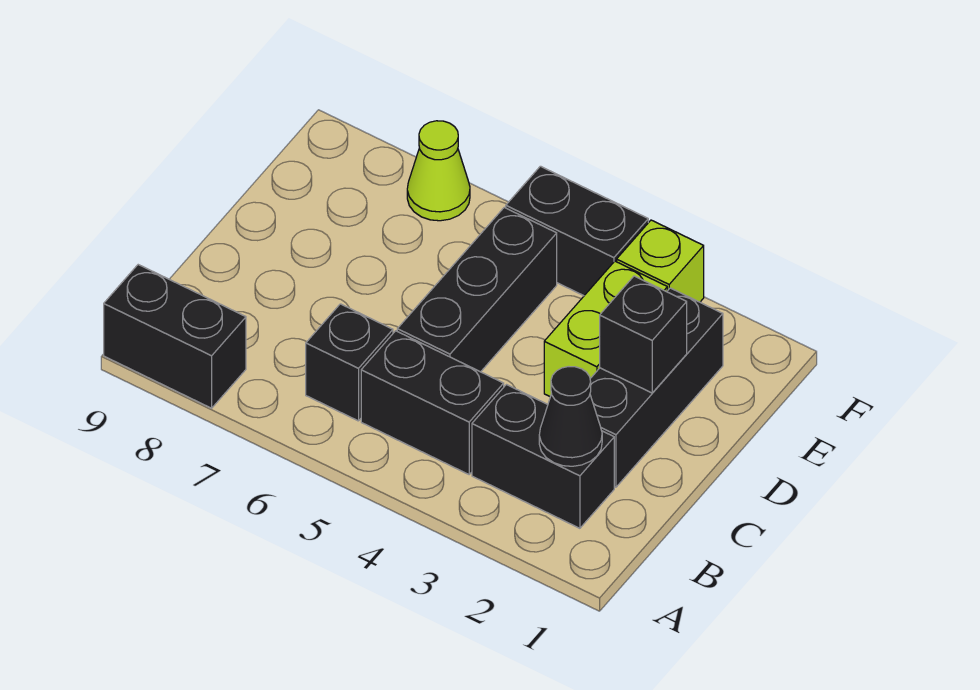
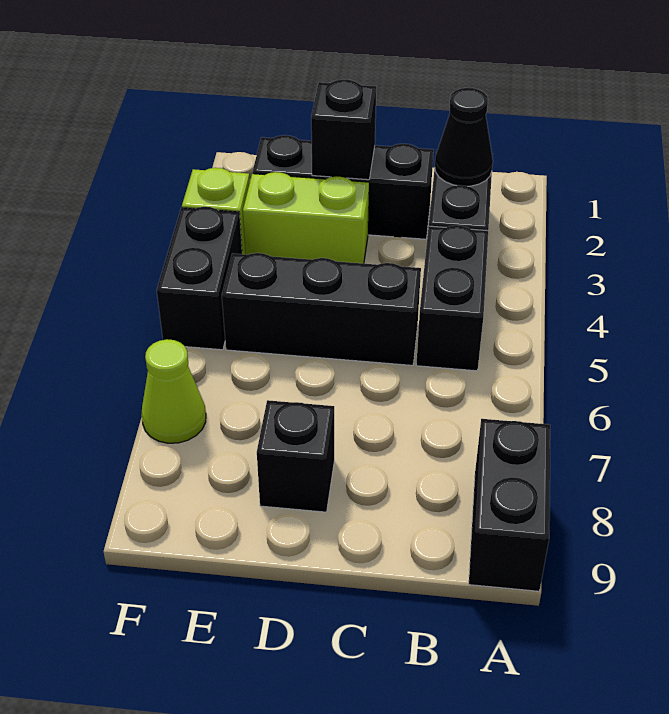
black 1x1 brick [306,304,393,421] -> black 1x1 brick moved to [257,400,334,512]

